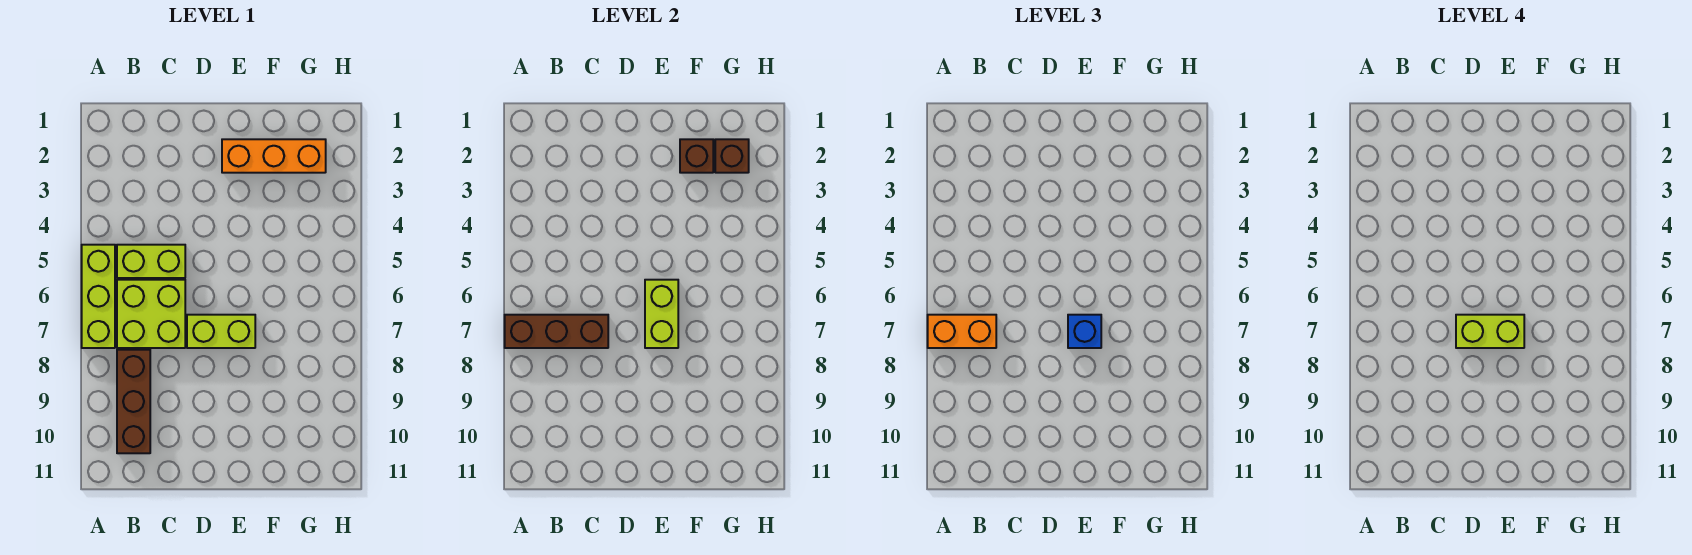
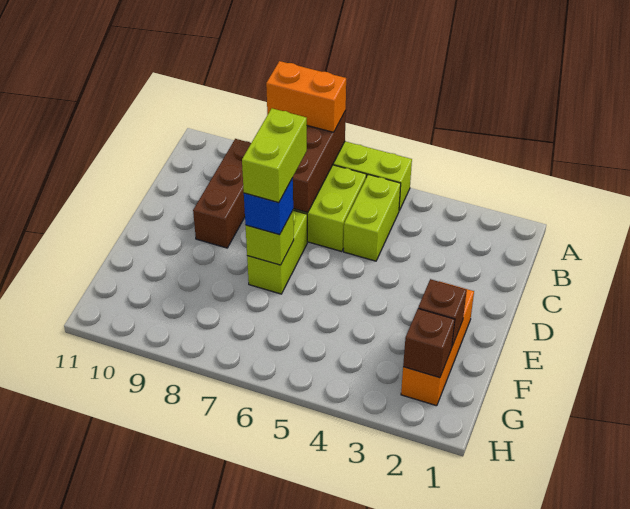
orange 1x2 brick [928,315,996,348] -> orange 1x2 brick turned to [266,61,346,132]
brown 1x3 brick [117,350,150,453] -> brown 1x3 brick turned to [193,139,251,248]
lime 1x2 brick [645,280,678,348] -> lime 1x1 brick [245,211,294,265]

